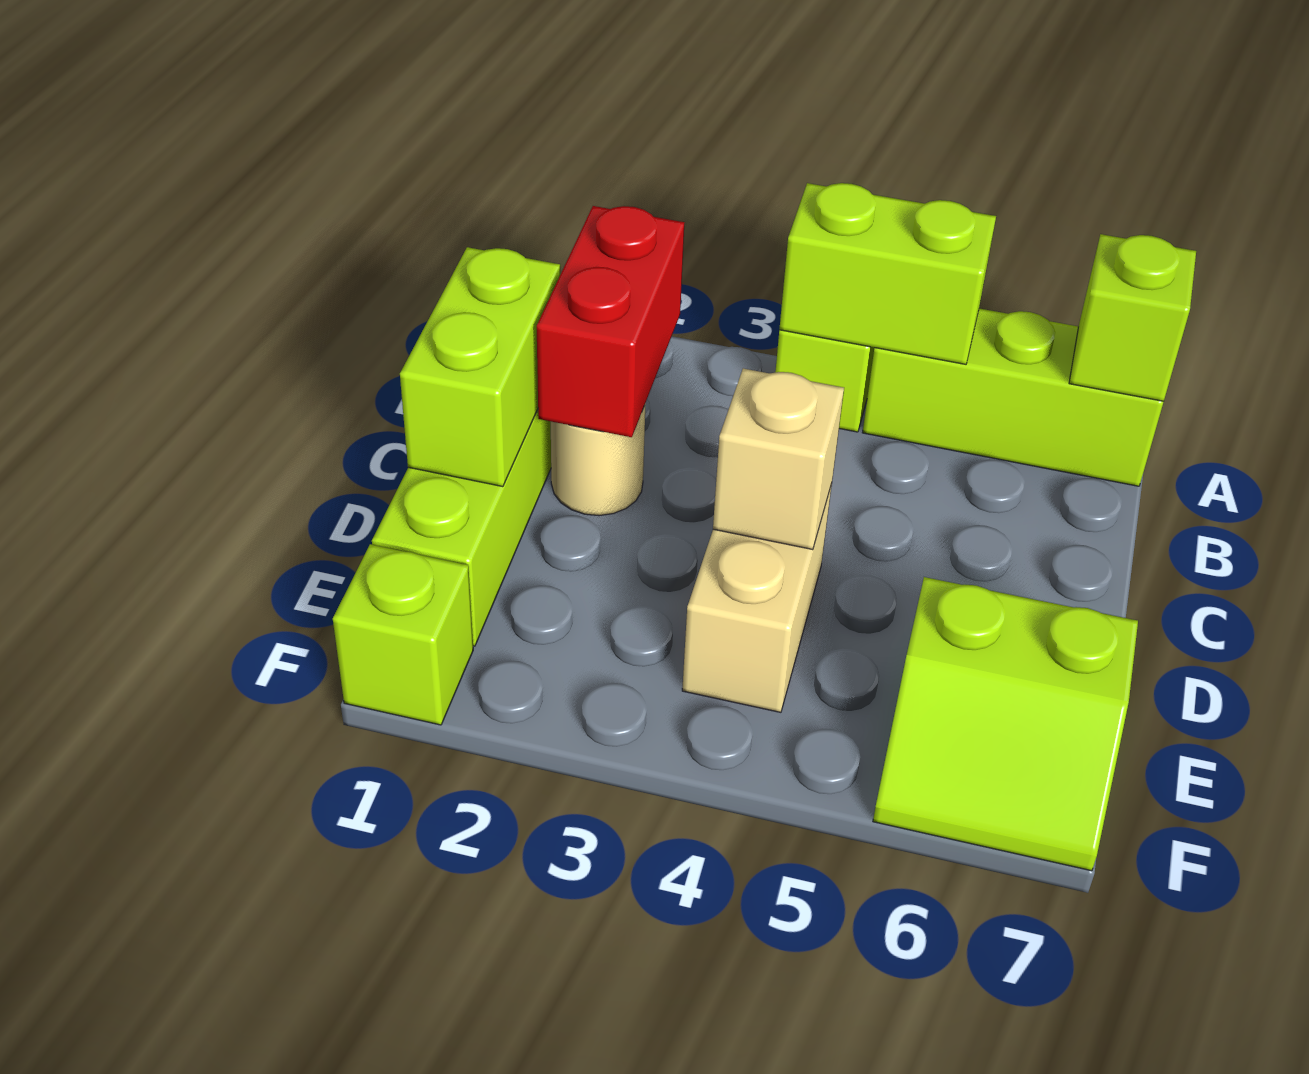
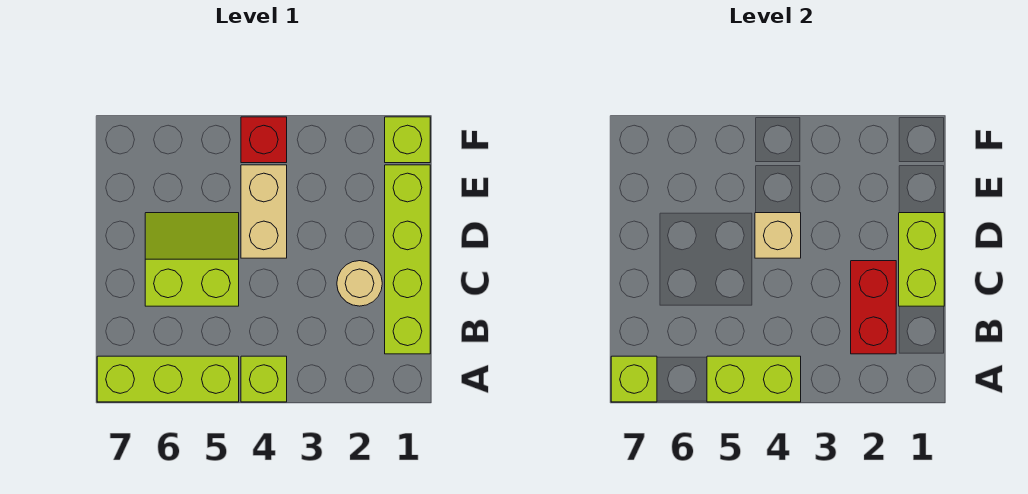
lime 2x2 slope [873,577,1138,871] -> lime 2x2 slope moved to [145,213,239,306]
none -> red 1x1 brick [241,117,287,163]

